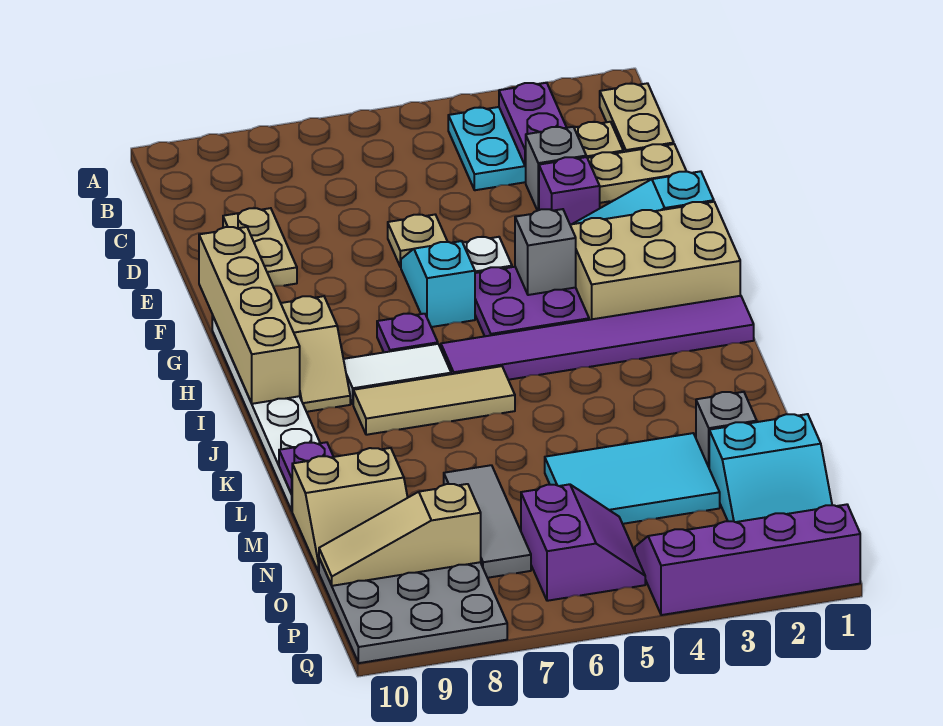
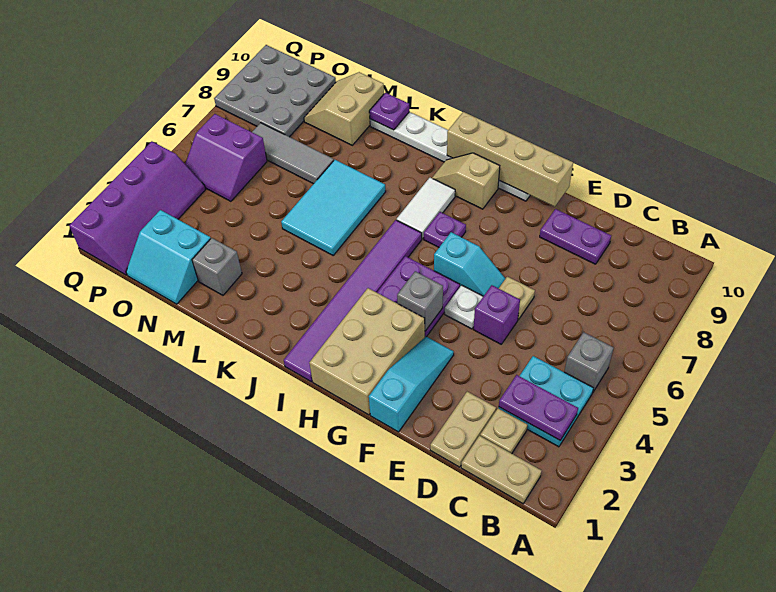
grey 1x1 brick [526,127,586,211] -> grey 1x1 brick moved to [564,332,613,393]
tan 1x2 plate [223,208,297,287] -> purple 1x2 plate [540,209,611,264]
purple 1x1 brick [539,157,600,225] -> purple 1x1 brick moved to [473,285,520,344]
tan 1x3 tile [353,366,515,435] -> none
cyan 2x3 tile [545,433,720,524] -> cyan 2x3 tile moved to [281,160,386,255]
cyan 2x2 slope [709,414,832,522] -> cyan 2x2 slope turned to [126,210,211,304]
tan 1x3 slope [319,484,481,586] -> none

